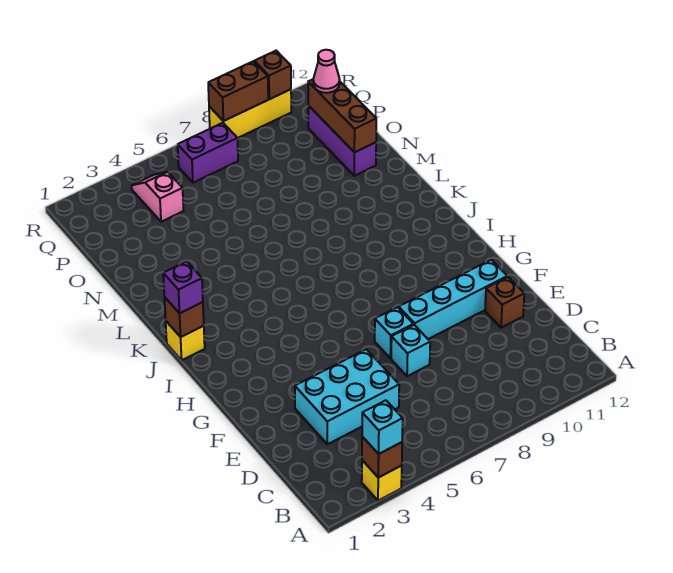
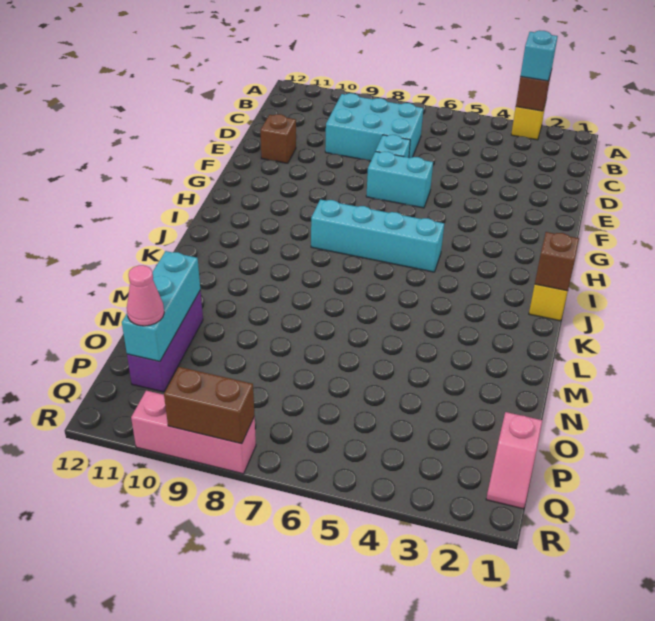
cyan 2x3 brick [295,349,399,444] -> cyan 2x3 brick moved to [325,93,423,161]
cyan 1x1 brick [375,307,413,358] -> cyan 1x2 brick [366,151,433,208]
cyan 1x4 brick [399,260,507,339] -> cyan 1x4 brick moved to [311,199,444,272]
purple 1x1 brick [163,261,203,313] -> none
brown 1x3 brick [308,79,376,152] -> cyan 1x3 brick [122,251,200,362]
pink 1x2 slope [132,172,183,222] -> pink 1x2 slope moved to [486,412,542,509]
purple 1x2 brick [178,123,238,183] -> none
yellow 1x3 brick [209,89,291,138] -> pink 1x3 brick [131,391,256,474]
brown 1x1 brick [254,51,291,99] -> none

